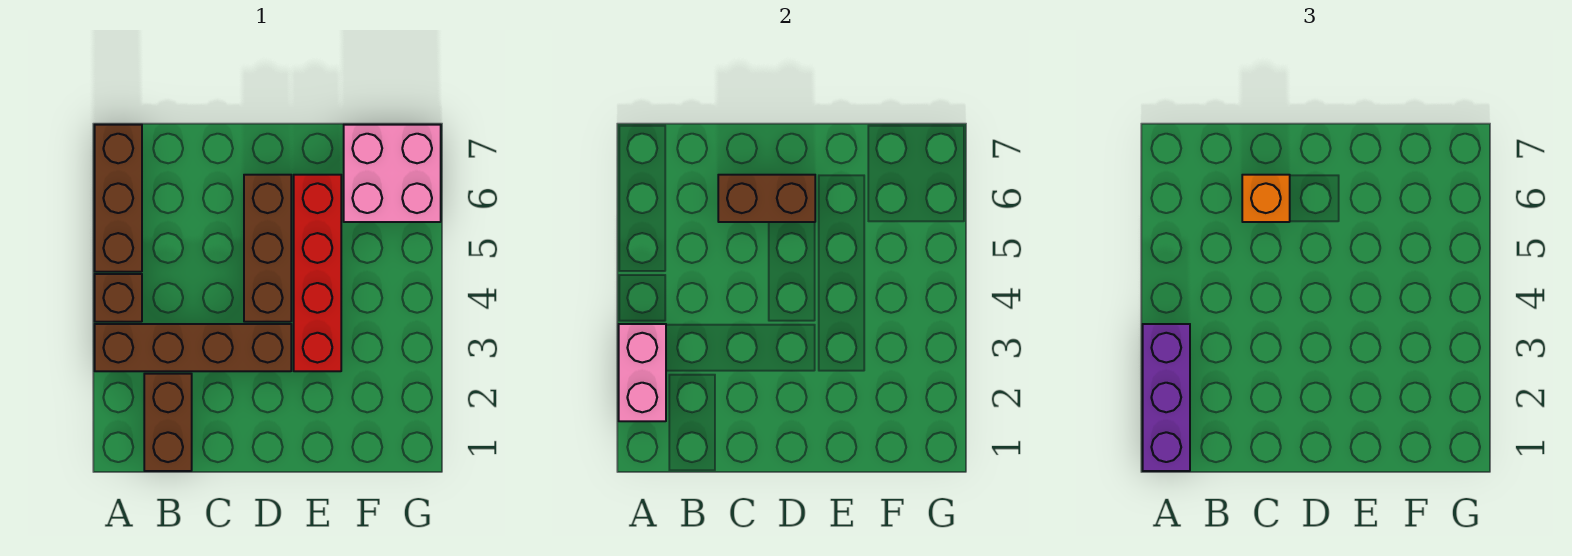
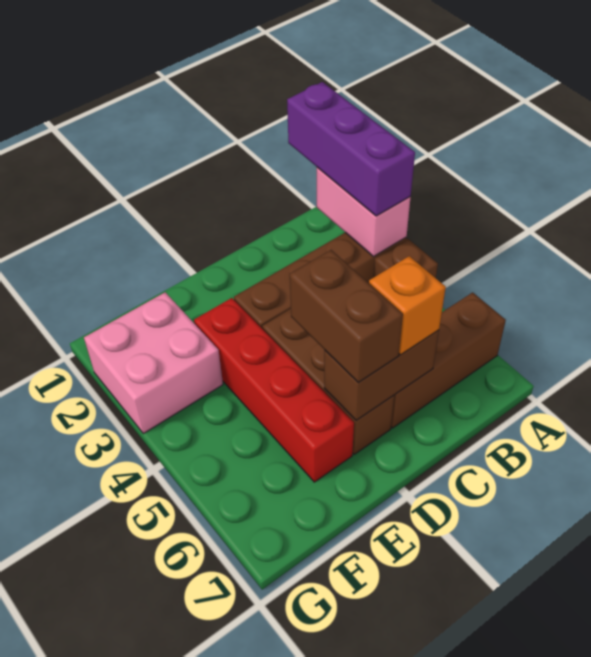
brown 1x3 brick [95,125,142,272] -> brown 1x3 brick turned to [391,292,506,428]
brown 1x2 brick [144,374,192,471] -> brown 1x2 brick moved to [290,250,403,383]
pink 2x2 brick [344,125,441,222] -> pink 2x2 brick moved to [84,292,223,433]

